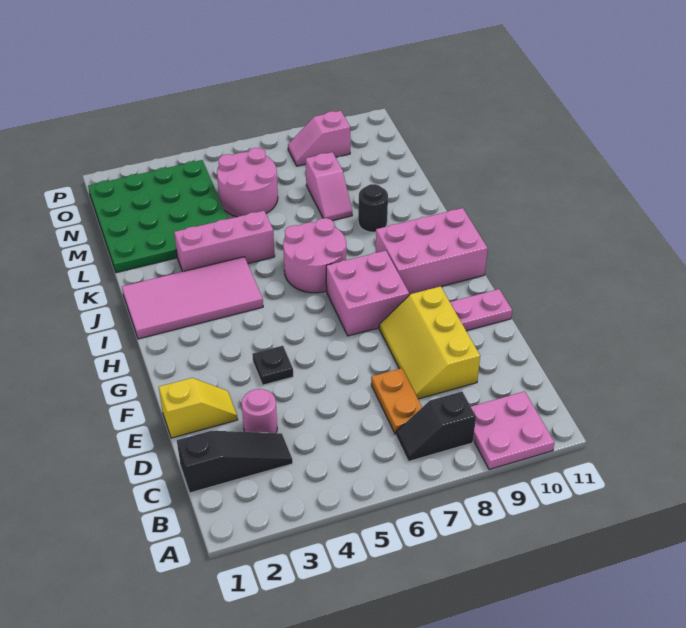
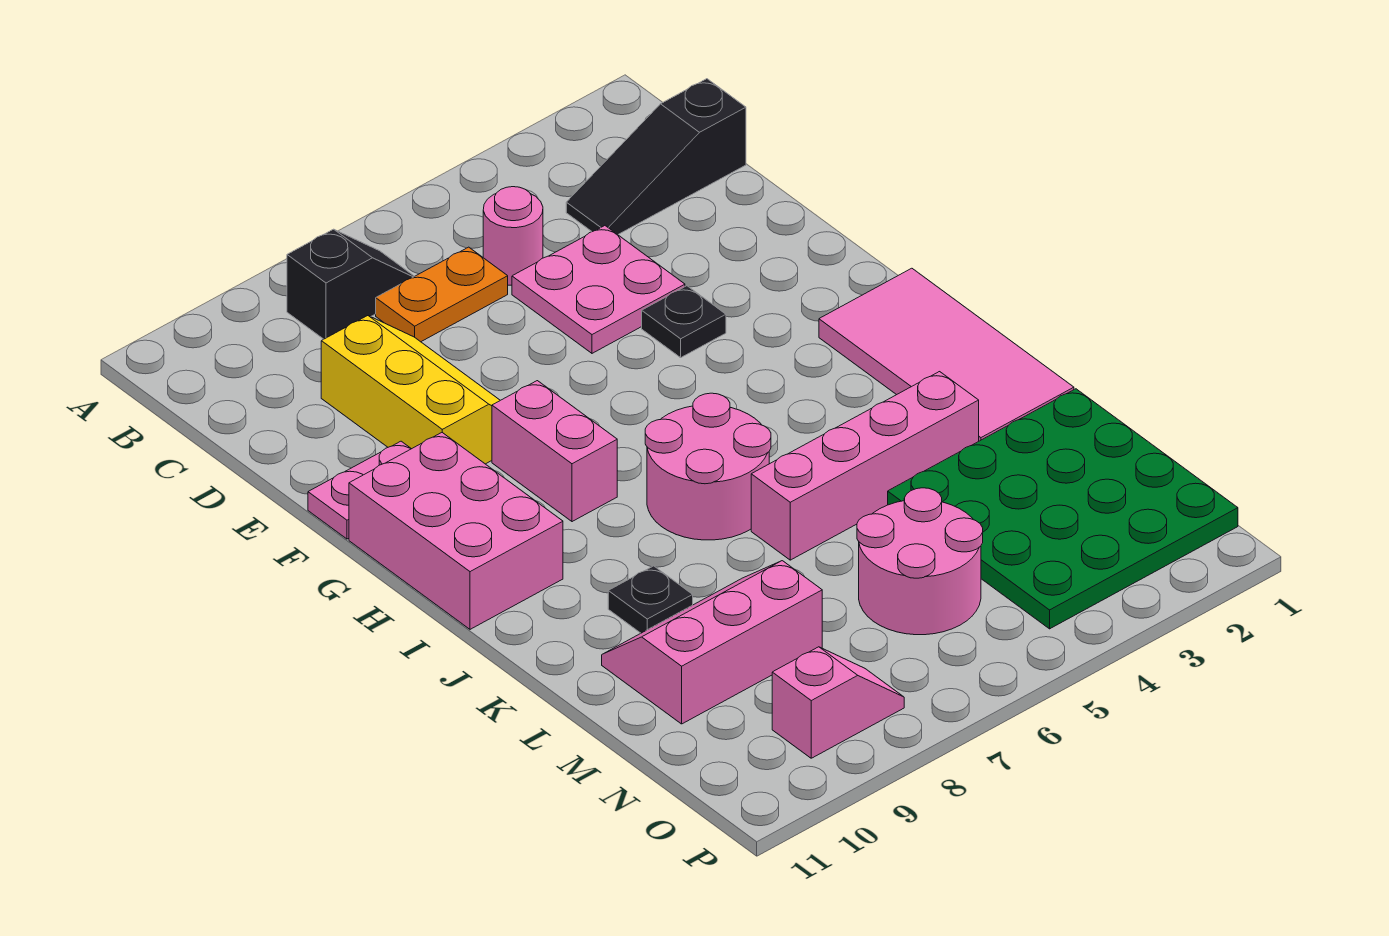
pink 2x2 plate [471,391,555,470] -> pink 2x2 plate moved to [512,226,685,353]
orange 1x2 plate [371,368,422,435] -> orange 1x2 plate turned to [376,247,508,342]
pink 1x1 round brick [241,389,277,433] -> pink 1x1 round brick moved to [483,187,543,285]
yellow 1x2 slope [159,378,238,438] -> none
pink 2x2 brick [326,251,409,336] -> pink 1x2 brick [492,381,617,522]
pink 2x3 brick [376,208,488,295] -> pink 2x3 brick turned to [349,433,563,629]
pink 2x4 tile [122,257,263,339] -> pink 2x4 tile turned to [819,268,1074,441]
pink 1x3 brick [174,211,275,272] -> pink 1x4 brick [751,372,979,560]
black 1x1 round brick [358,184,388,232] -> black 1x1 plate [608,566,693,633]
pink 1x2 slope [306,152,352,221] -> pink 2x3 slope [602,561,822,724]

